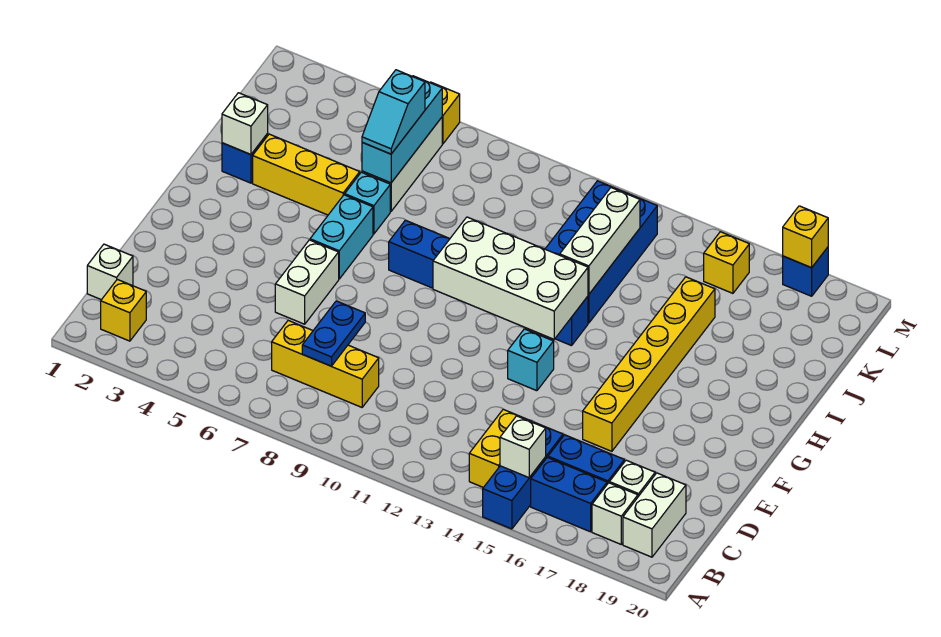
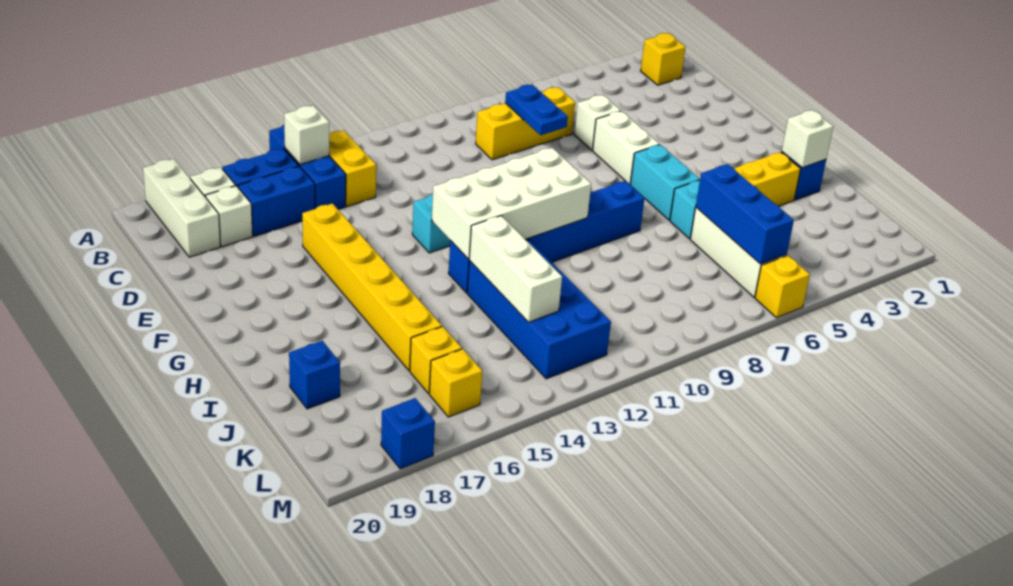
white 1x2 brick [623,473,686,557] -> white 1x3 brick [143,159,220,257]
white 1x1 brick [87,244,133,300] -> white 1x1 brick moved to [574,95,621,150]
cyan 1x3 brick [362,76,442,183] -> blue 1x3 brick [696,164,794,264]
cyan 1x2 slope [362,70,425,154] -> none
none -> blue 1x1 brick [289,341,340,409]
yellow 1x1 brick [783,206,828,268] -> yellow 1x1 brick moved to [410,326,462,394]

